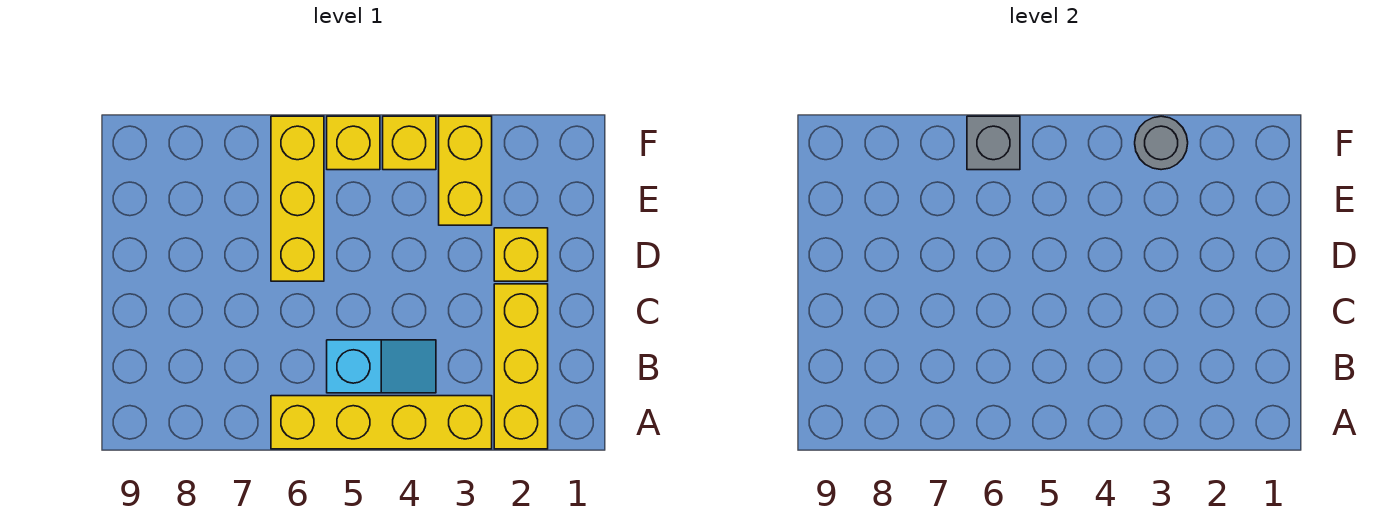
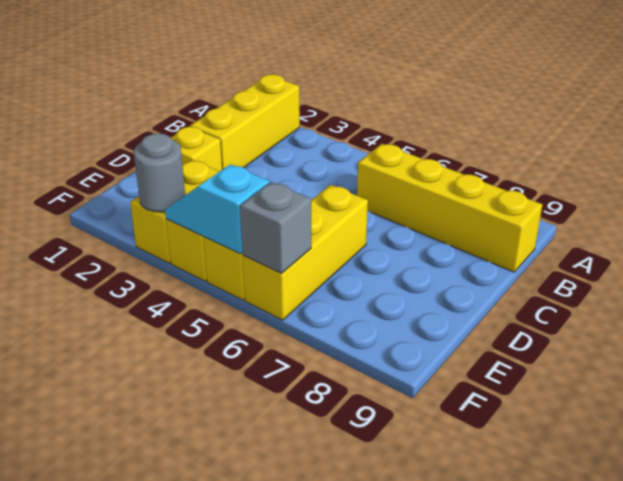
yellow 1x4 brick [271,396,492,449] -> yellow 1x4 brick moved to [357,144,542,272]
cyan 1x2 slope [327,340,436,393] -> cyan 1x2 slope moved to [165,164,269,254]

